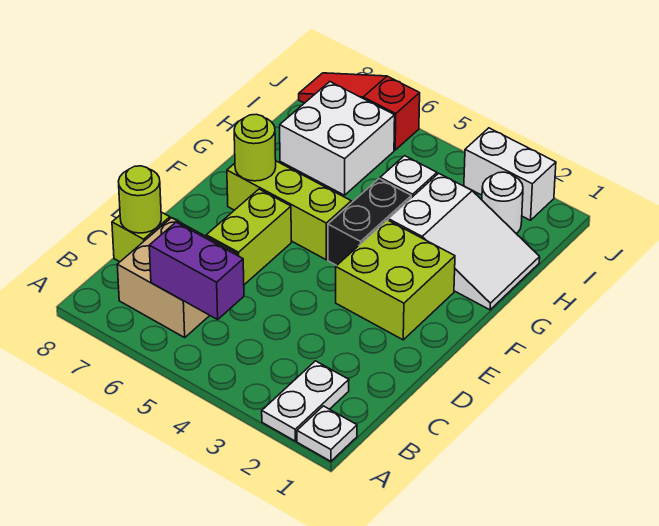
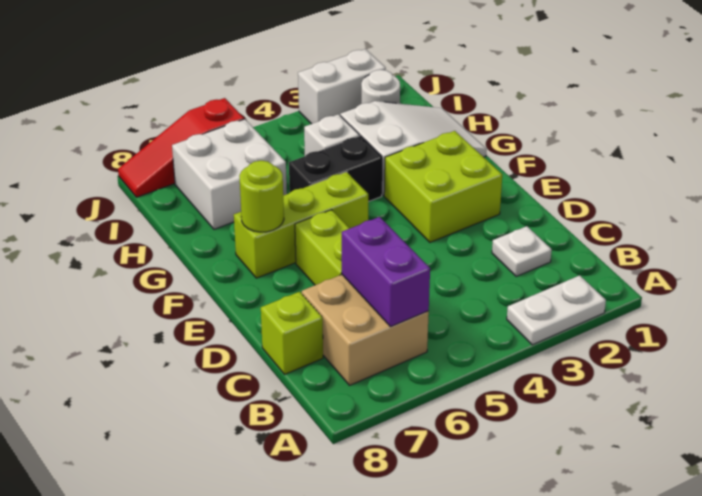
white 1x1 plate [297,406,357,461] -> white 1x1 plate moved to [492,226,552,276]
white 1x2 plate [262,361,349,441] -> white 1x2 plate turned to [507,275,606,345]
purple 1x2 brick [149,222,244,320] -> purple 1x2 brick turned to [342,217,430,327]
lime 1x1 round brick [118,166,161,233] -> none
black 1x2 brick [328,179,411,266] -> black 1x2 brick turned to [289,136,382,202]

